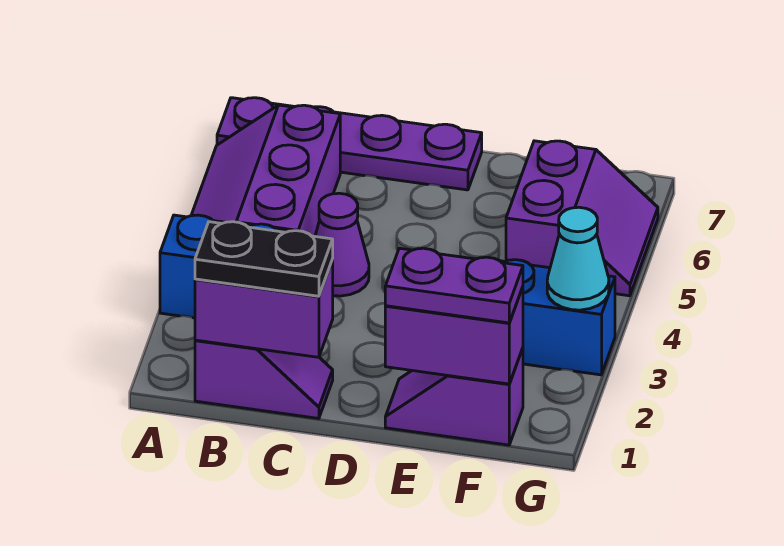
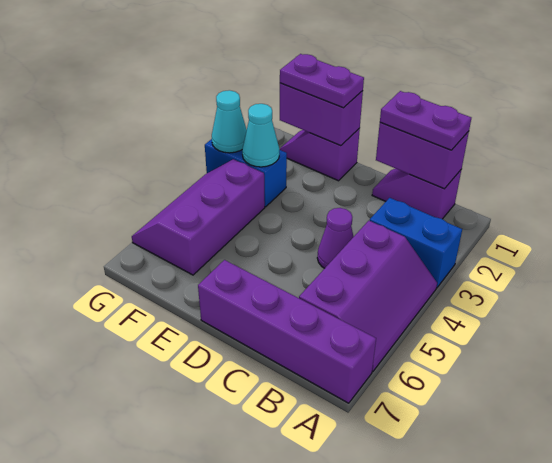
purple 1x4 plate [217,98,482,190] -> purple 1x4 brick [198,260,376,403]
black 1x2 plate [195,222,333,296] -> purple 1x2 plate [380,91,471,150]
purple 1x2 slope [385,348,523,445] -> purple 1x2 slope turned to [279,128,360,181]
none -> cyan 1x1 cone [242,104,279,167]
purple 2x2 slope [506,141,658,296] -> purple 2x3 slope [132,159,265,275]

